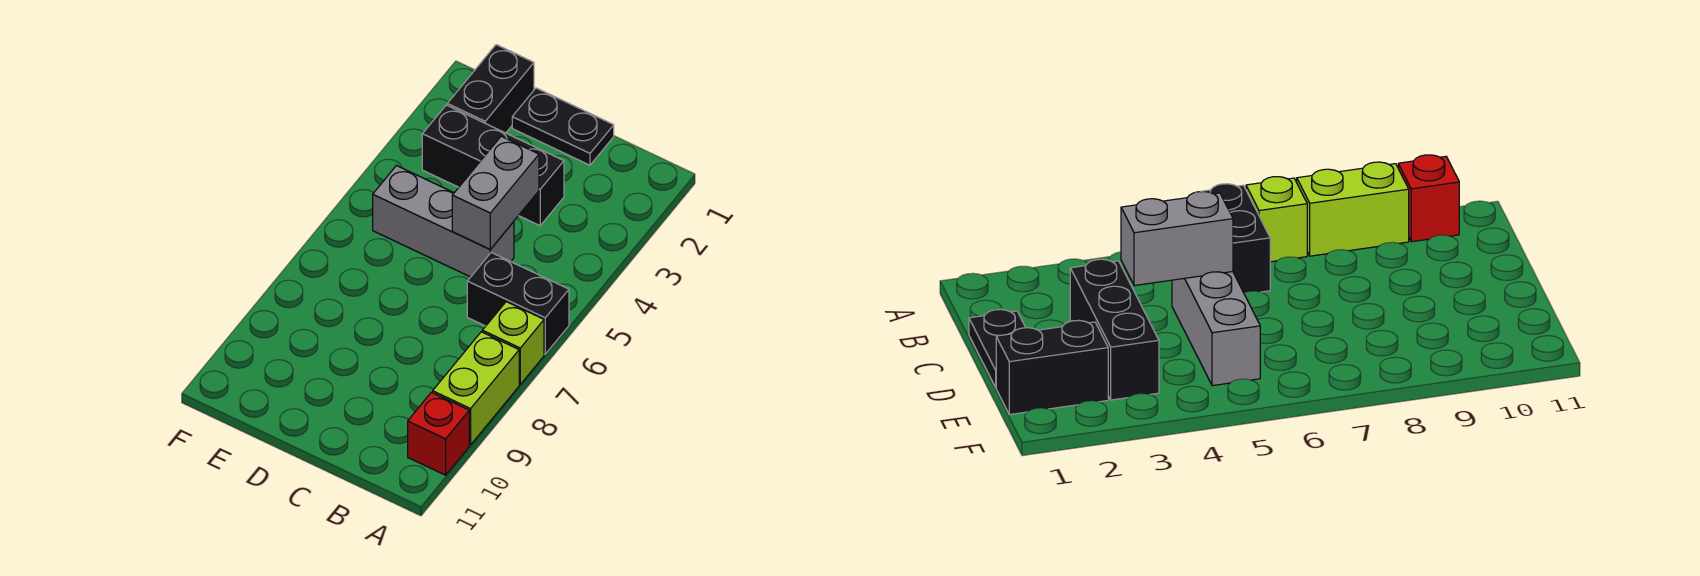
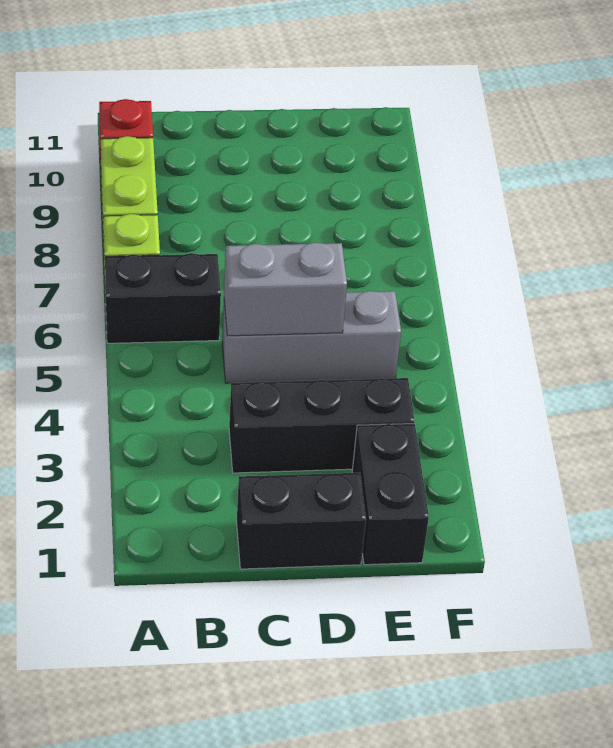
black 1x2 plate [512,88,614,165] -> black 1x2 brick [237,473,366,569]
grey 1x2 brick [452,136,539,249] -> grey 1x2 brick turned to [224,242,347,336]

